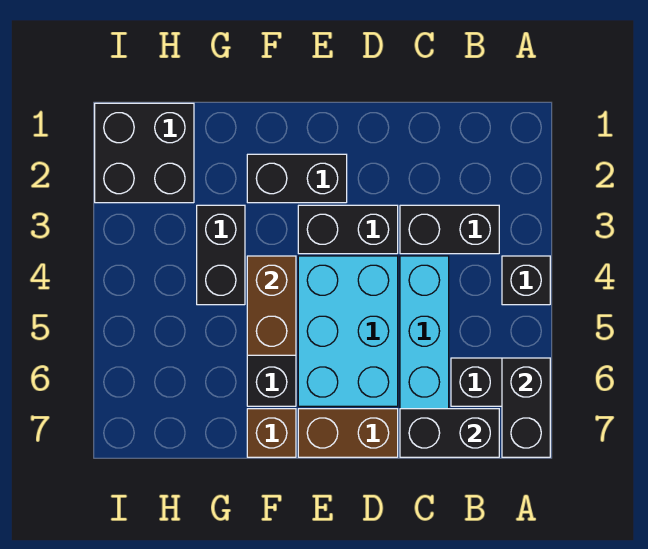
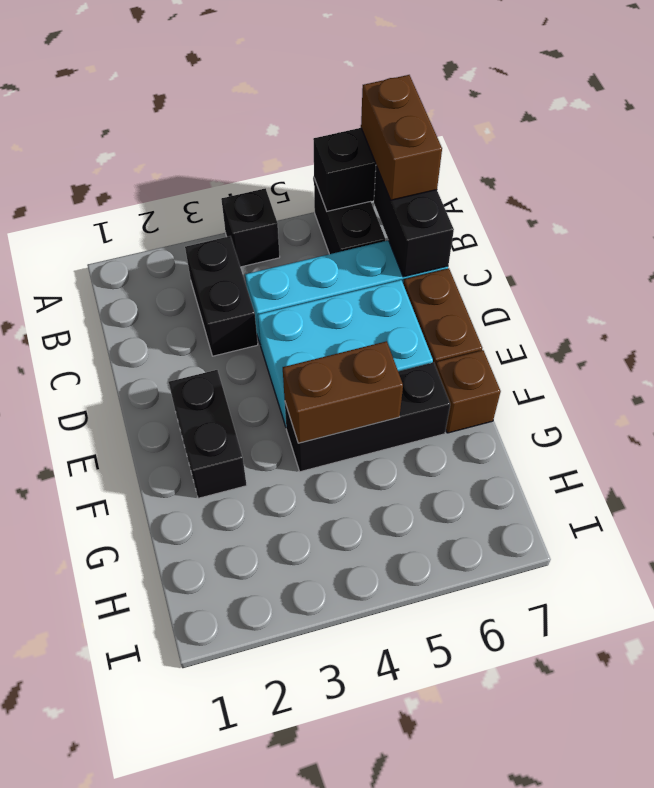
none -> brown 1x2 brick [361,75,442,200]
black 1x2 brick [298,205,398,254] -> none
black 1x2 brick [197,205,245,305] -> none
black 2x2 brick [95,103,194,203] -> none

